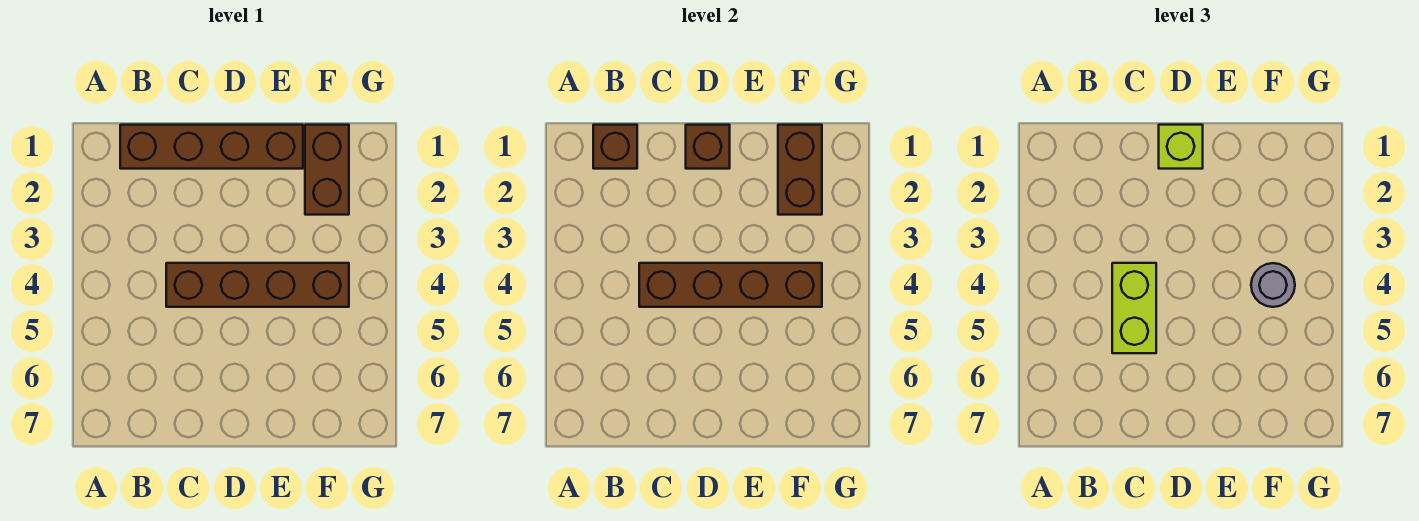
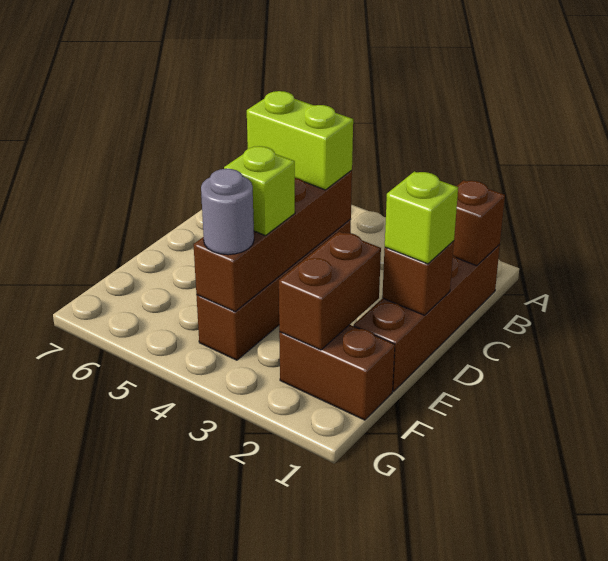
none -> lime 1x1 brick [224,146,295,236]
brown 1x2 brick [778,125,822,215] -> brown 1x2 brick turned to [279,232,381,350]

